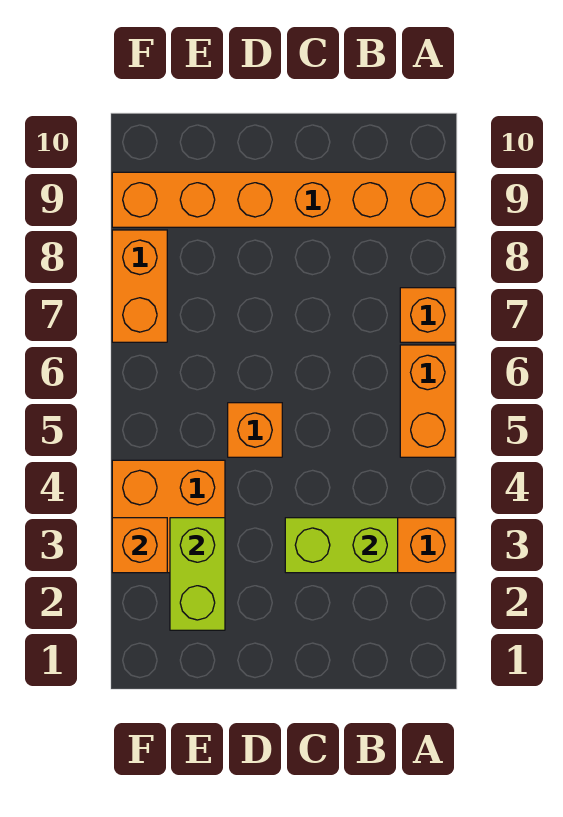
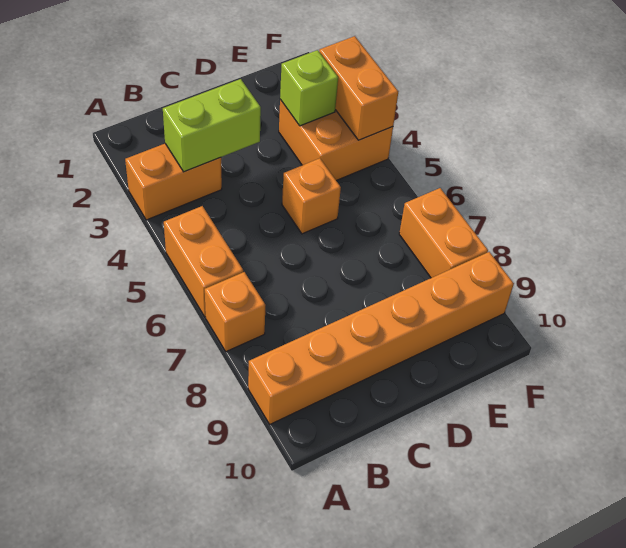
lime 1x2 brick [170,518,225,630] -> lime 1x1 brick [280,50,338,126]
orange 1x1 brick [112,518,167,573] -> orange 1x2 brick [319,36,398,140]

